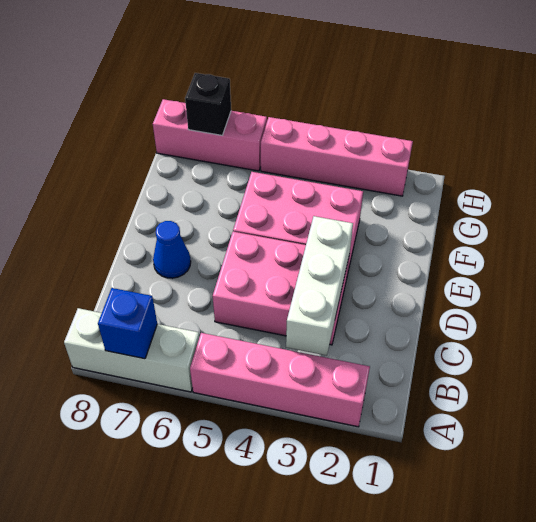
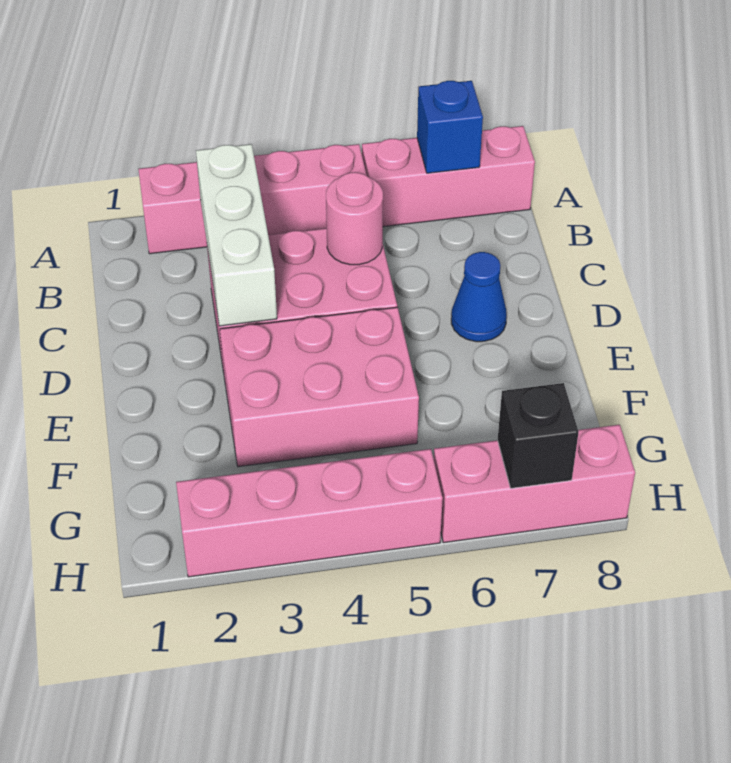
white 1x3 brick [64,308,199,392] -> pink 1x3 brick [362,126,535,227]
none -> pink 1x1 round brick [326,172,383,265]

